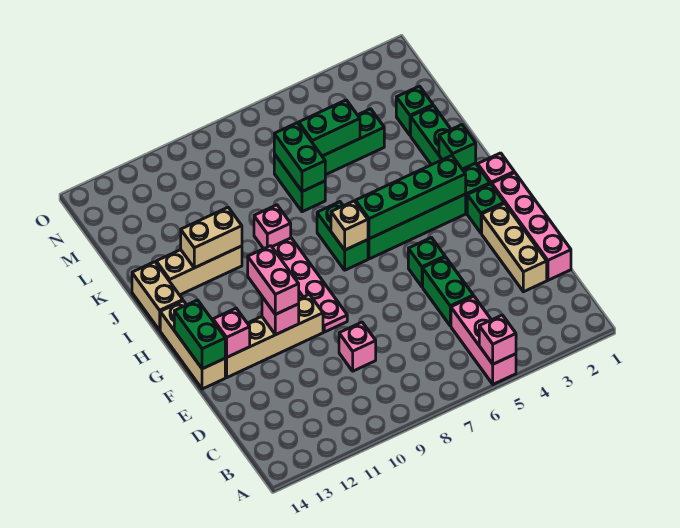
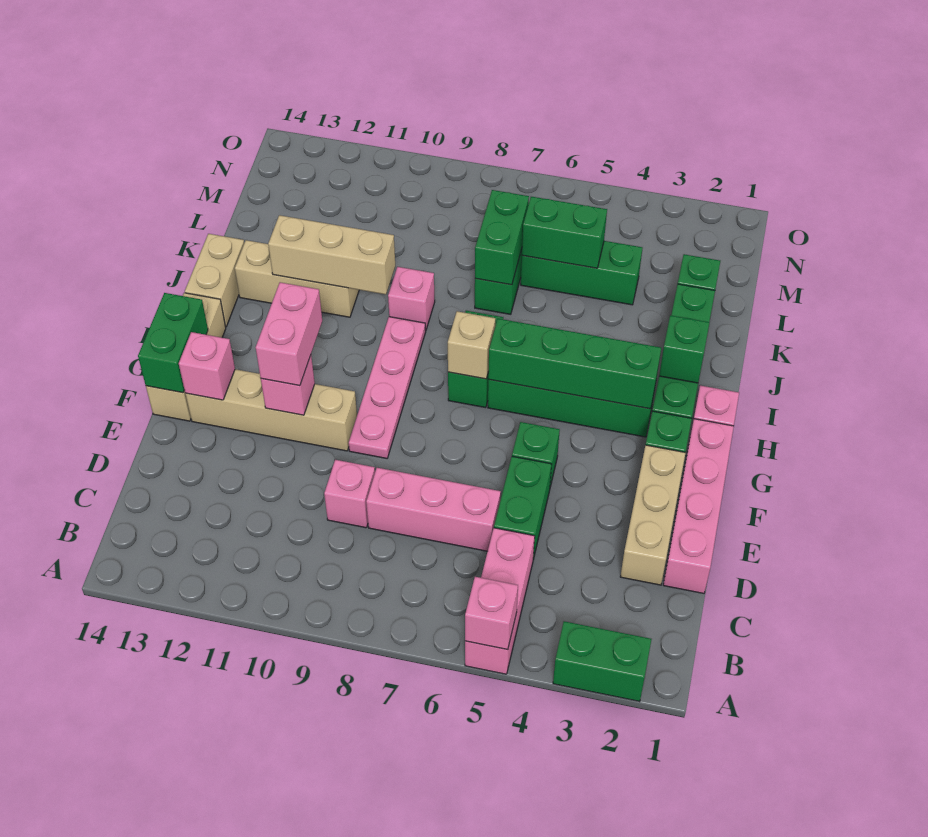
none -> green 1x2 brick [553,621,652,702]
none -> pink 1x3 brick [366,468,501,551]
tan 1x2 brick [181,207,242,268] -> tan 1x3 brick [268,215,395,294]

